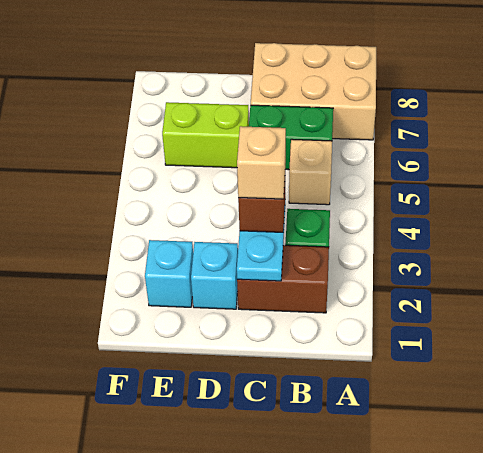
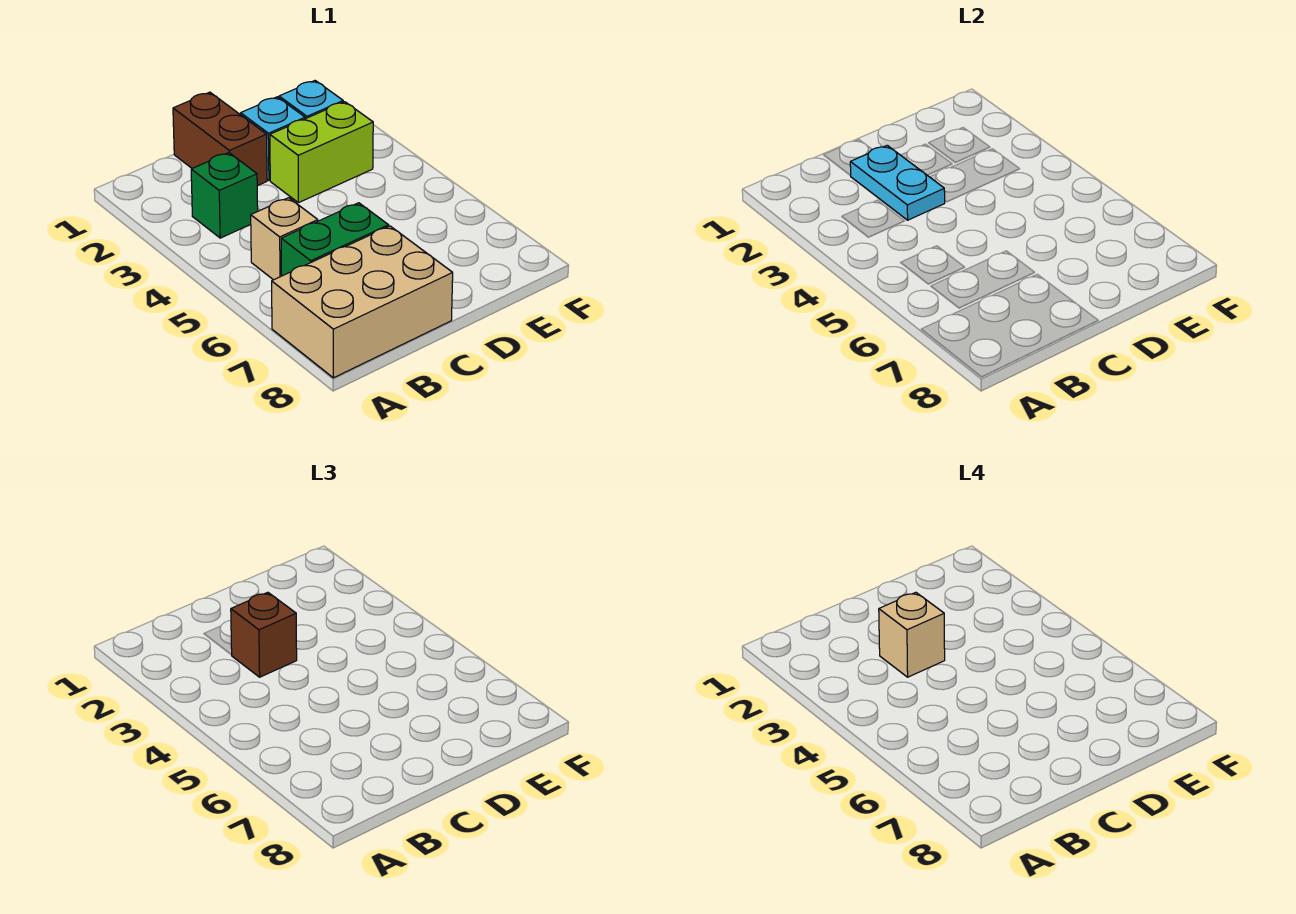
brown 1x2 brick [237,245,329,313] -> brown 1x2 brick turned to [173,92,267,186]
lime 1x2 brick [162,102,249,168] -> lime 1x2 brick moved to [270,102,373,203]

